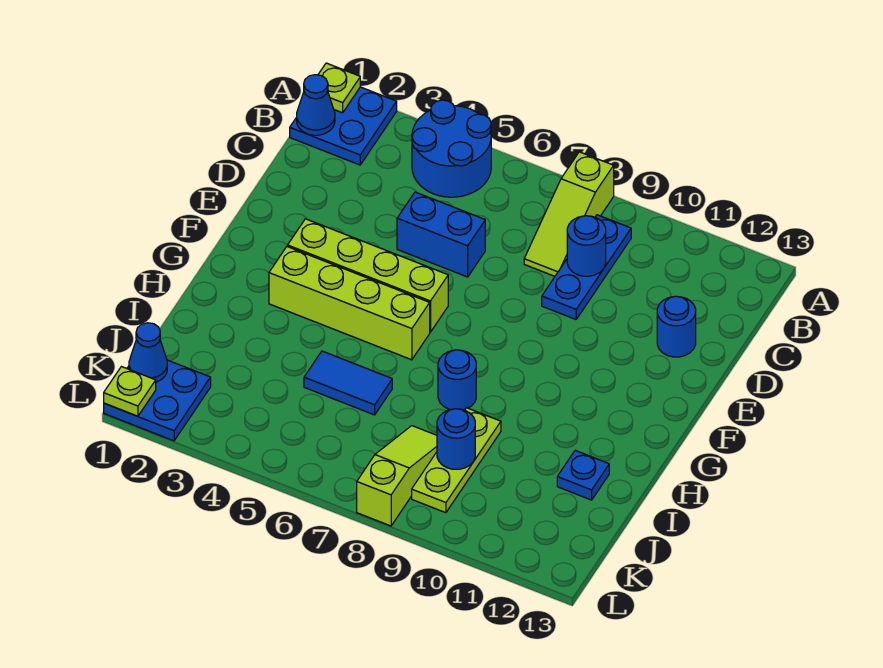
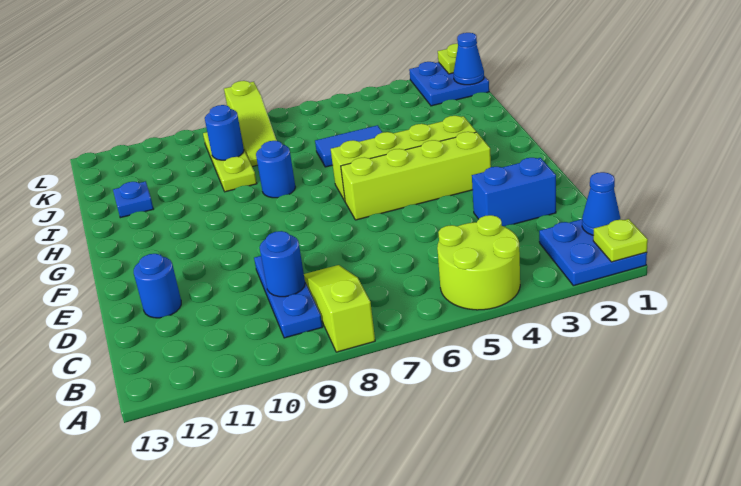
blue 2x2 round brick [412,100,491,197] -> lime 2x2 round brick [437,215,520,310]
blue 1x2 brick [397,192,485,277] -> blue 1x2 brick moved to [472,158,556,227]

